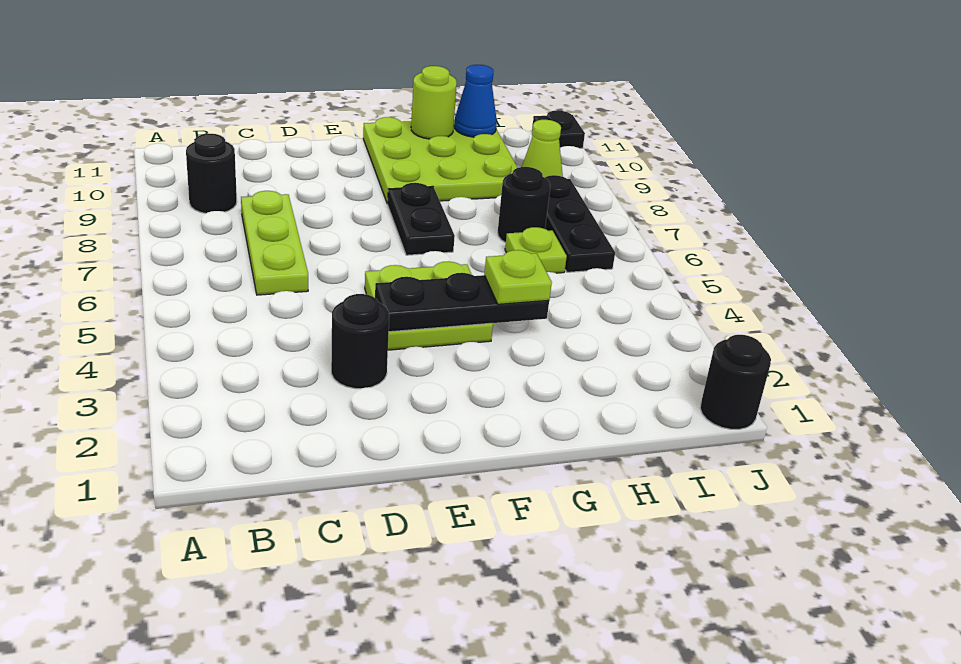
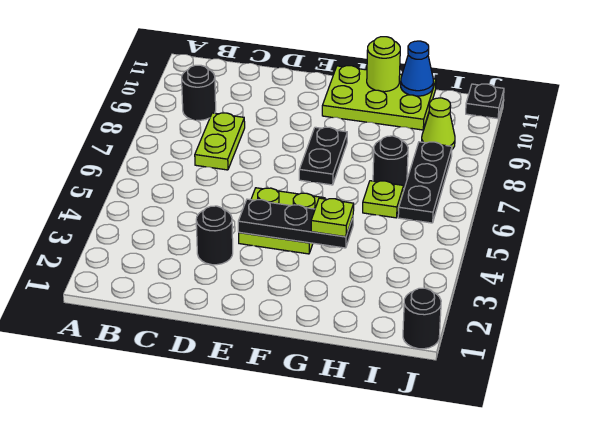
lime 1x3 plate [241,191,308,295] -> lime 1x2 plate [195,113,245,170]
lime 3x3 plate [363,117,518,204] -> lime 2x3 plate [322,66,436,130]

